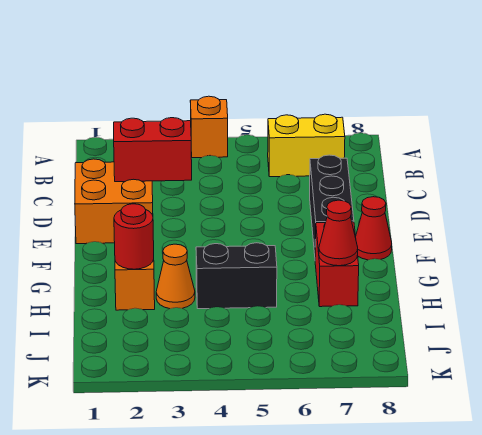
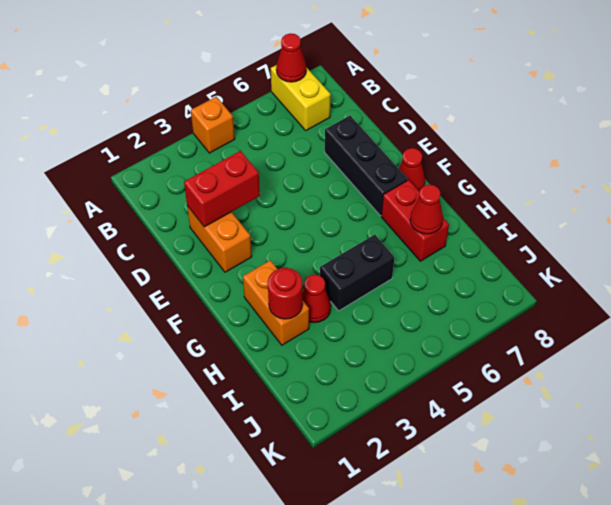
none -> red 1x1 cone [276,33,306,82]
yellow 1x2 brick [268,114,345,177] -> yellow 1x2 brick turned to [271,65,331,130]
orange 2x2 brick [75,159,153,244] -> orange 1x2 brick [187,206,252,272]
orange 1x1 cone [156,244,195,309] -> red 1x1 cone [302,275,331,323]

